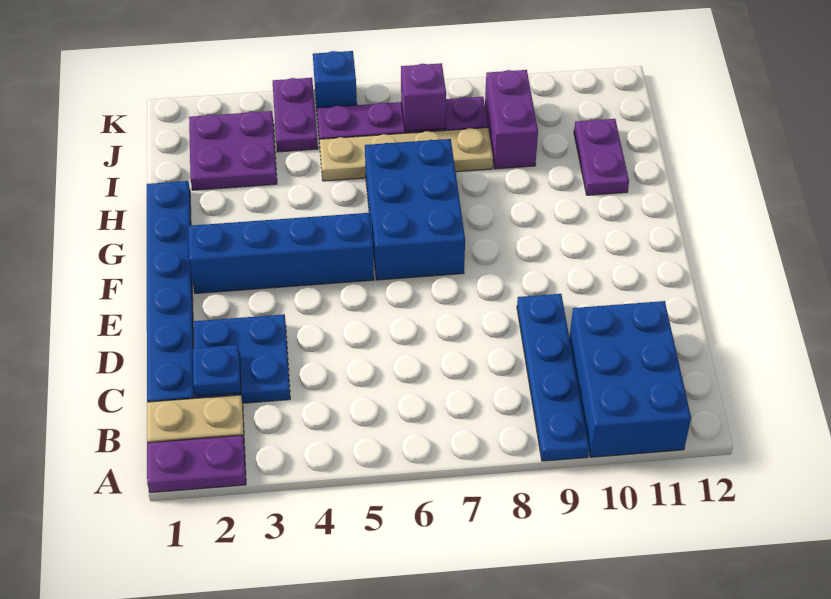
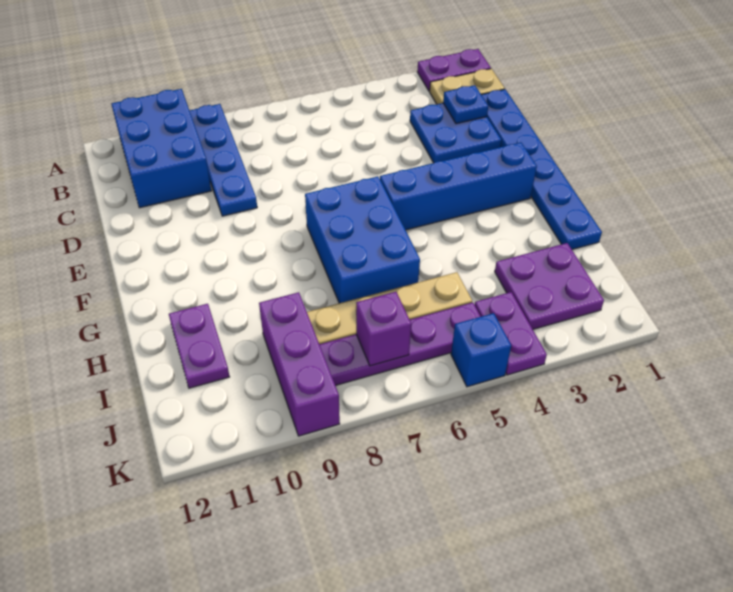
purple 1x2 brick [485,70,538,169] -> purple 1x3 brick [259,292,340,436]

